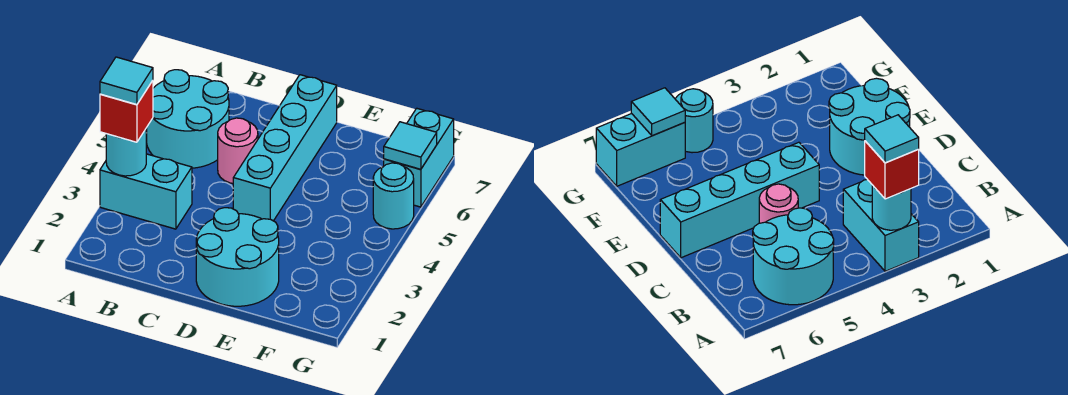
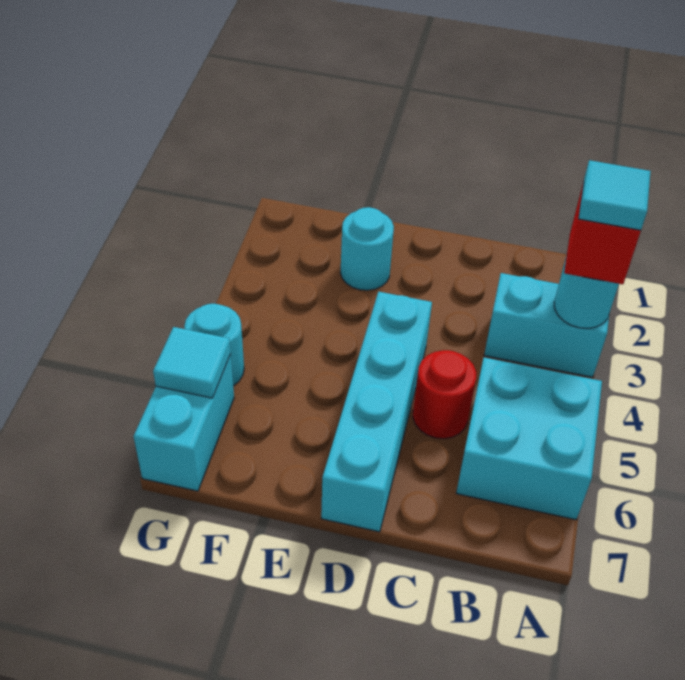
cyan 2x2 round brick [147,70,229,168] -> cyan 2x2 brick [456,357,602,520]
pink 1x1 round brick [218,118,258,183] -> red 1x1 round brick [413,350,476,439]
cyan 2x2 round brick [196,208,279,306] -> cyan 1x1 round brick [340,207,394,290]

